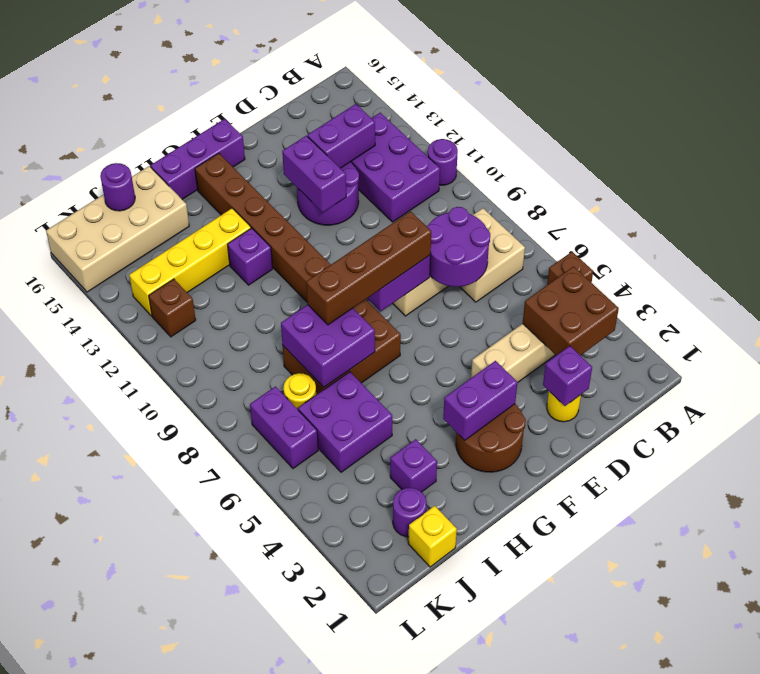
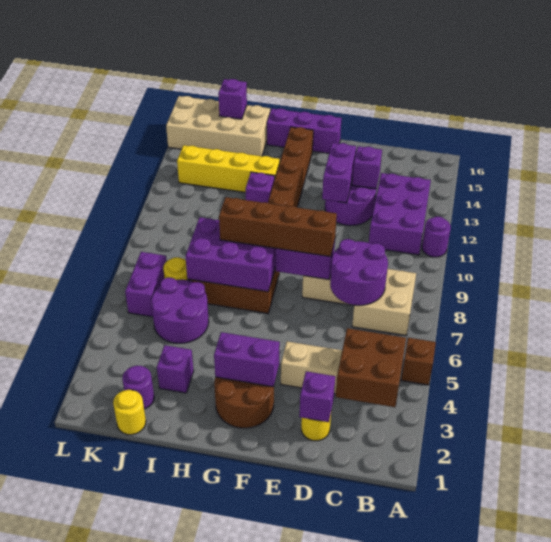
purple 1x2 brick [307,104,375,168] -> purple 1x1 brick [352,146,382,189]
purple 2x2 brick [281,305,375,388] -> purple 2x3 brick [185,217,276,292]
purple 2x2 brick [298,372,392,472] -> purple 2x2 round brick [151,278,209,343]
yellow 1x1 brick [408,506,457,567] -> yellow 1x1 round brick [113,390,146,435]
purple 1x1 round brick [100,163,135,211] -> purple 1x1 brick [218,79,247,119]
brown 1x1 brick [149,279,196,337] -> none

